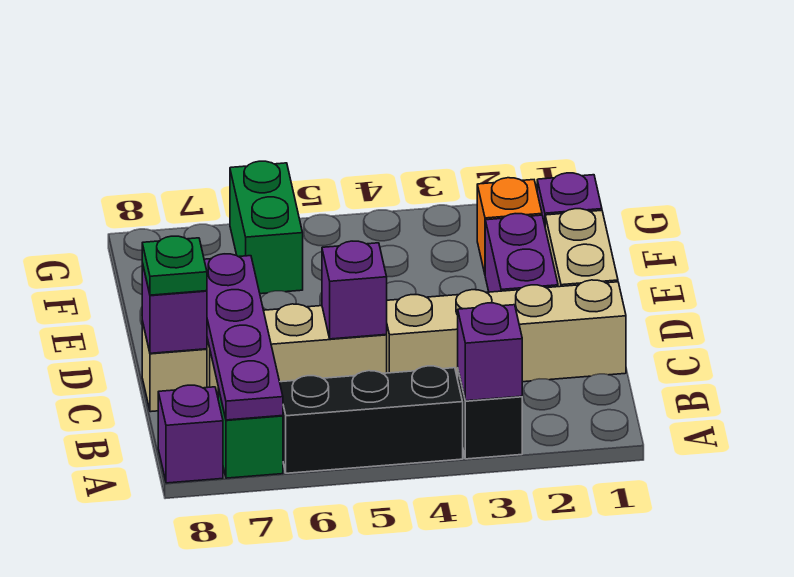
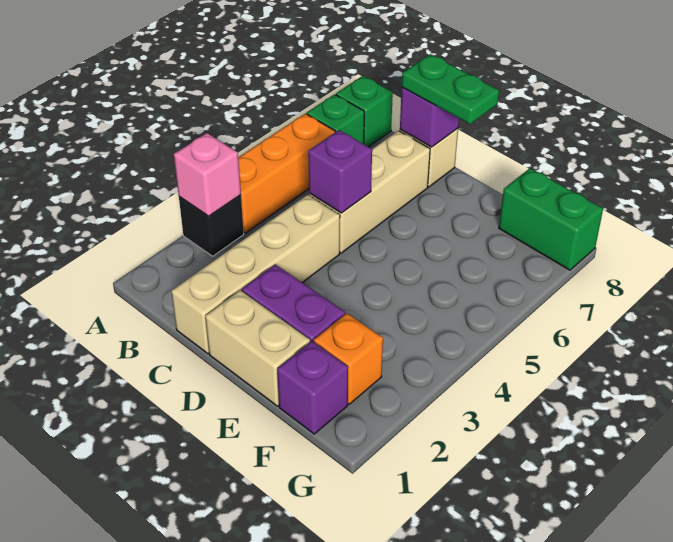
purple 1x1 brick [458,303,522,401] -> pink 1x1 brick [174,133,241,216]
black 1x3 brick [280,366,463,473] -> orange 1x3 brick [238,113,335,233]
purple 1x4 plate [204,254,283,420] -> none
purple 1x1 brick [158,385,223,483] -> green 1x1 brick [336,76,393,147]
green 1x1 plate [142,236,207,295] -> green 1x2 plate [402,54,499,124]
green 1x2 brick [230,161,303,294] -> green 1x2 brick moved to [499,168,603,270]

